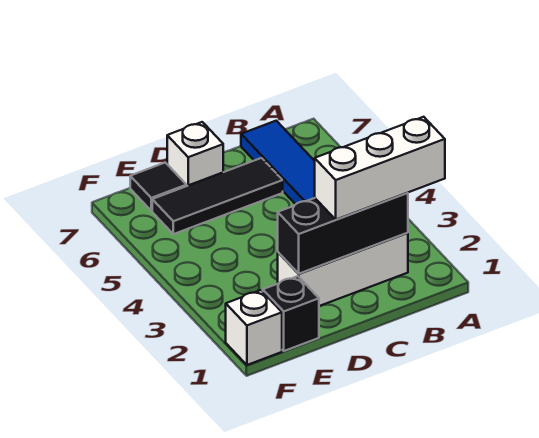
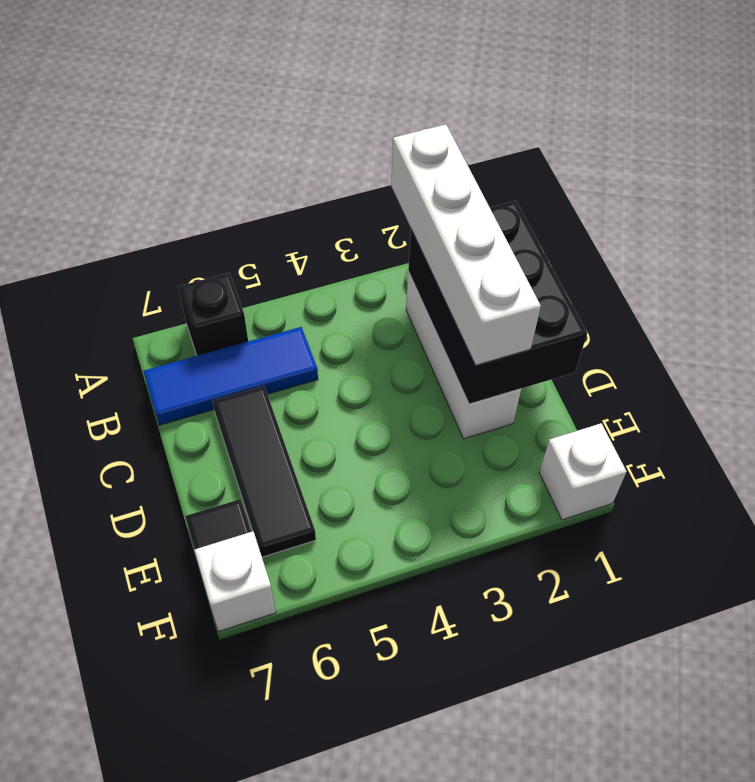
white 1x3 brick [315,117,445,220] -> white 1x4 brick [391,125,541,365]
black 1x3 brick [278,193,408,274] -> black 2x3 brick [408,201,587,404]
white 1x1 brick [167,122,223,186] -> white 1x1 brick moved to [194,531,276,631]
black 1x1 brick [263,276,319,351] -> black 1x1 brick moved to [178,273,248,355]

